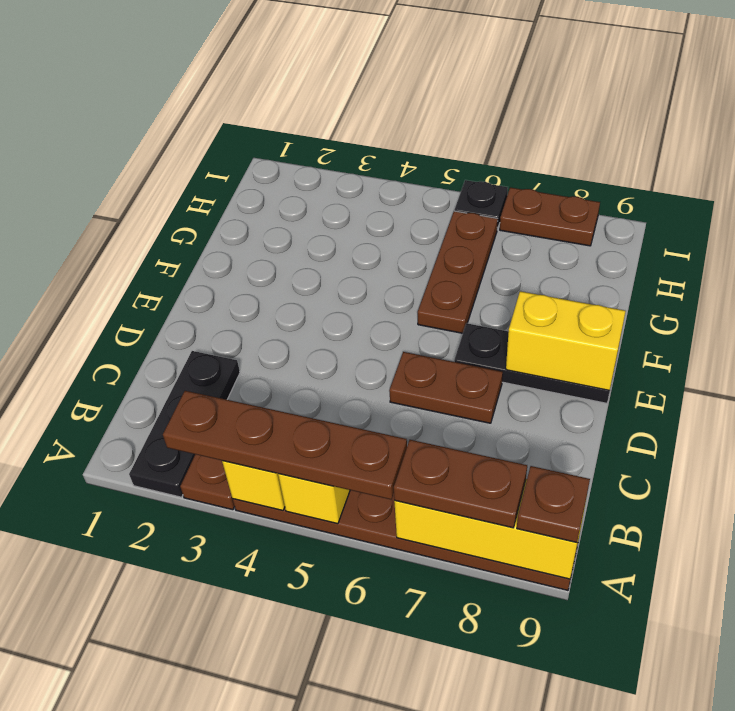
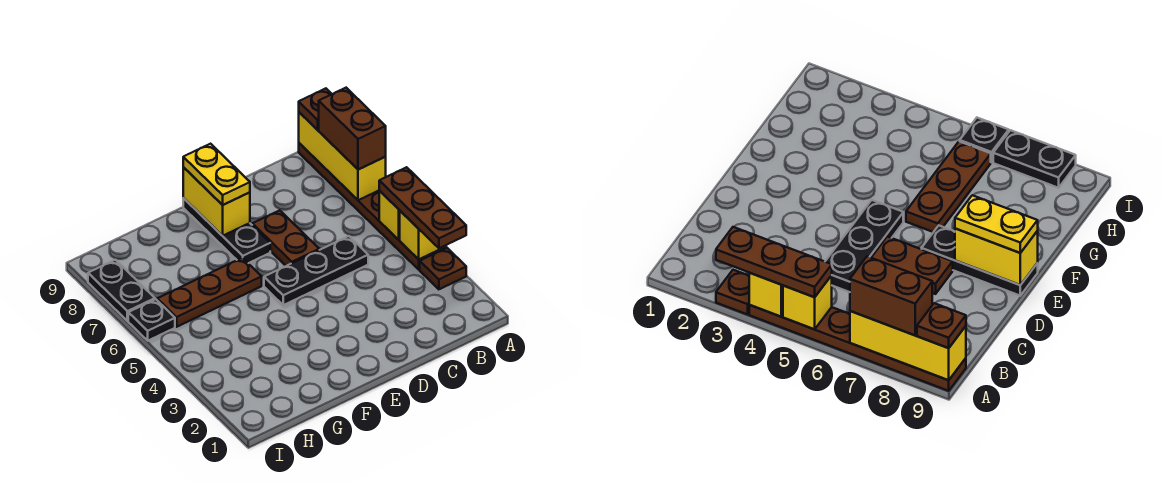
black 1x3 plate [129,351,240,497] -> black 1x3 plate moved to [264,236,368,305]
brown 1x4 plate [163,391,407,499] -> brown 1x3 plate [379,167,466,248]
brown 1x2 plate [394,440,527,528] -> brown 1x2 brick [319,88,386,170]
none -> yellow 1x2 plate [183,144,250,205]
brown 1x2 plate [500,187,600,246] -> black 1x2 plate [88,260,155,321]

